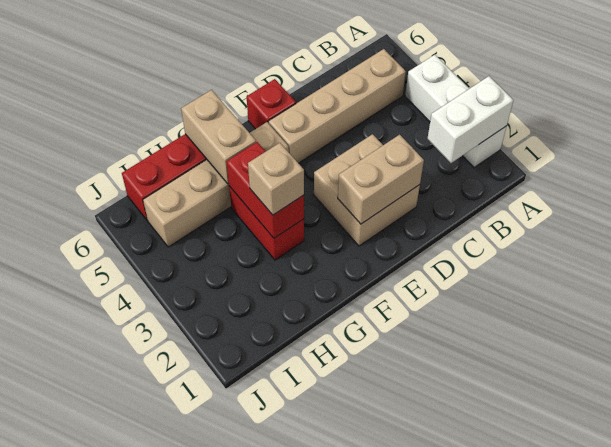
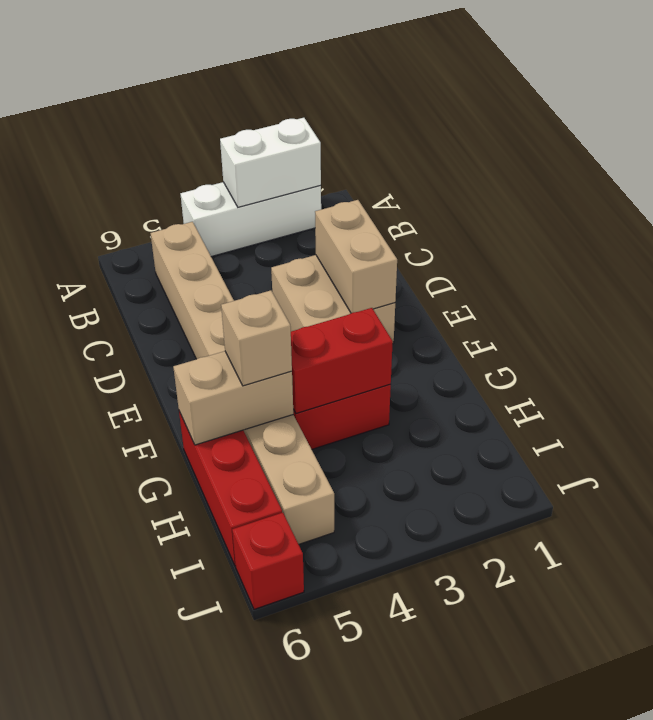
white 1x2 brick [427,76,513,163] -> white 1x2 brick turned to [220,118,321,207]
red 1x1 brick [247,79,296,129] -> red 1x1 brick moved to [232,513,304,609]
tan 1x1 brick [248,143,304,215] -> tan 1x1 brick moved to [221,290,292,386]

